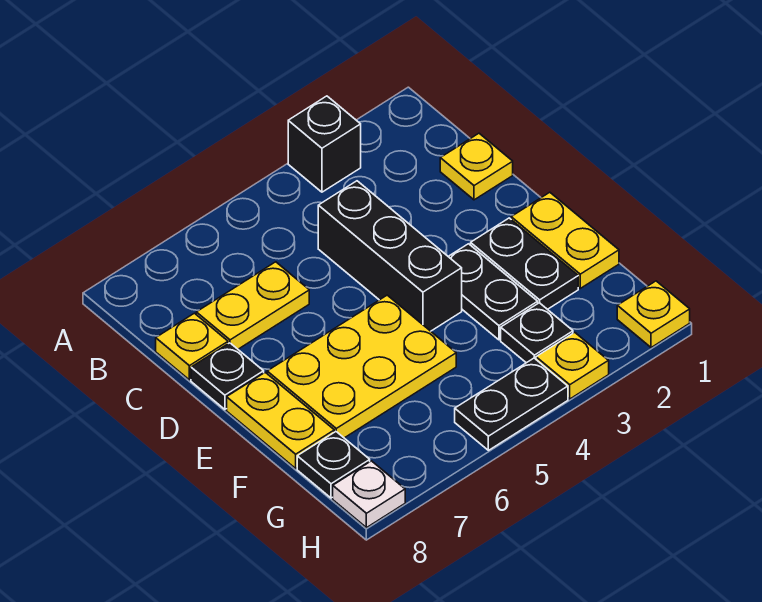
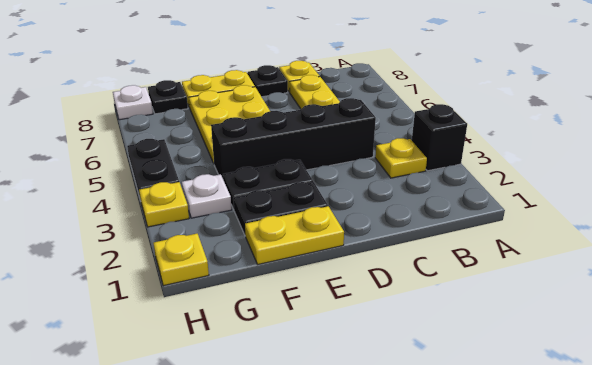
yellow 1x1 plate [440,133,513,200] -> yellow 1x1 plate moved to [375,138,427,178]
black 1x3 brick [318,181,462,331] -> black 1x4 brick [211,98,376,178]
black 1x1 plate [501,303,573,363] -> white 1x1 plate [182,174,232,218]

